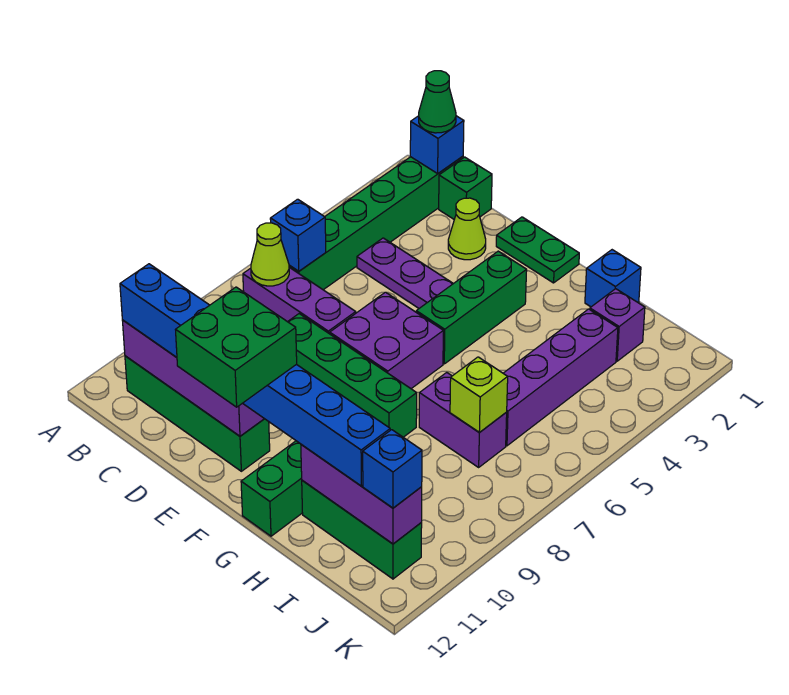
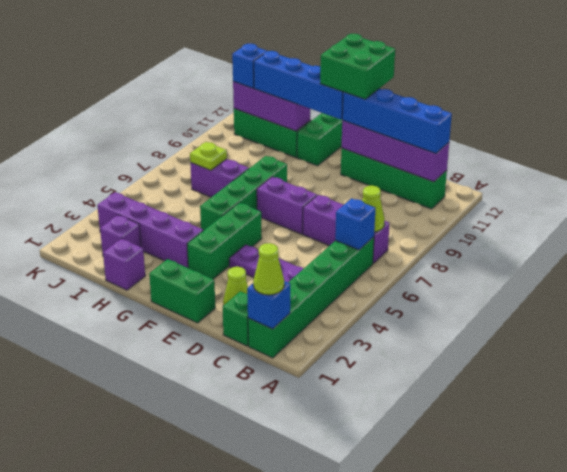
green 1x1 cone [419,71,456,133] -> lime 1x1 cone [253,243,284,295]
green 1x4 brick [288,314,417,437] -> green 1x4 brick turned to [200,156,287,231]
green 1x2 plate [496,217,579,283] -> green 1x2 brick [149,259,215,323]
purple 2x2 brick [330,292,443,389] -> purple 1x2 brick [257,177,317,234]
blue 1x1 brick [585,250,641,307] -> purple 1x1 brick [103,239,145,290]
purple 1x4 brick [503,309,618,446] -> purple 1x4 brick turned to [97,192,203,268]
lime 1x1 brick [450,357,508,433] -> lime 1x1 plate [190,142,227,170]

